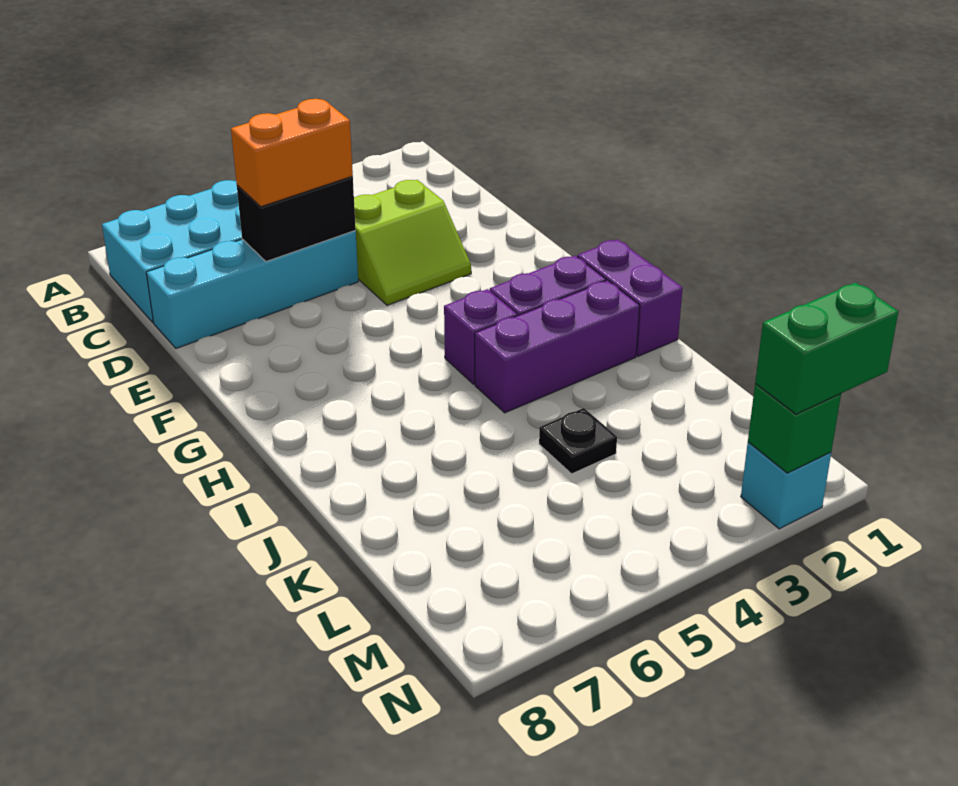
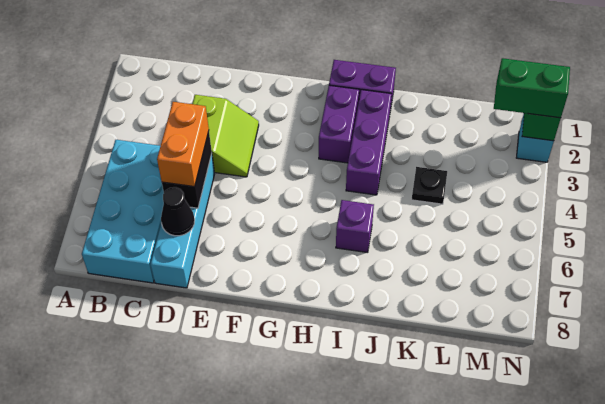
none -> black 1x1 cone [161,187,195,236]
purple 1x1 brick [444,289,517,384] -> purple 1x1 brick moved to [336,200,374,253]
green 1x2 brick [755,283,898,414] -> green 1x2 brick turned to [494,58,570,118]

